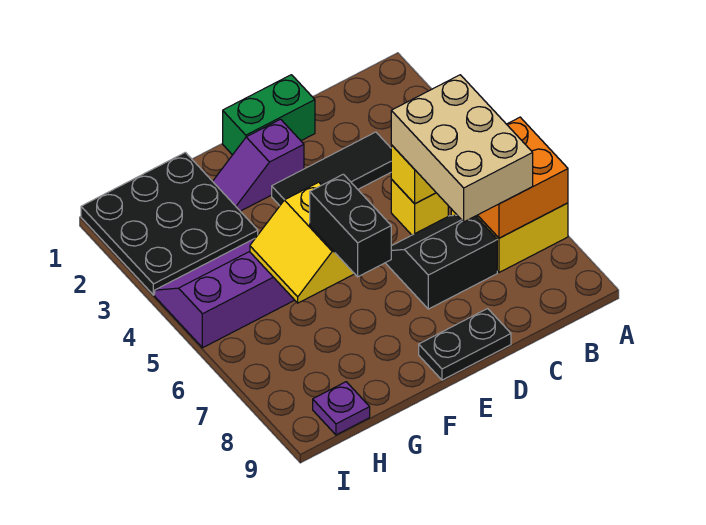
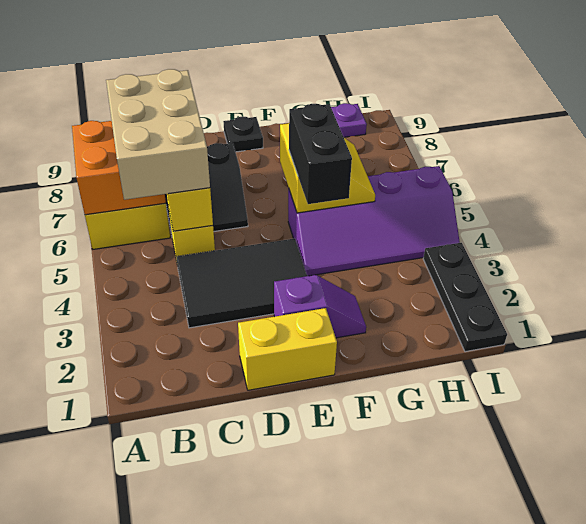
black 1x3 tile [272,132,391,206] -> black 2x3 tile [176,238,307,328]
green 1x2 brick [223,75,315,155] -> yellow 1x2 brick [238,308,337,390]
black 1x2 plate [419,309,511,380] -> black 1x1 plate [223,117,263,152]
black 1x2 brick [310,174,391,277] -> black 1x2 brick moved to [289,104,352,204]
black 3x3 plate [81,152,258,295] -> black 1x3 plate [423,243,507,352]

